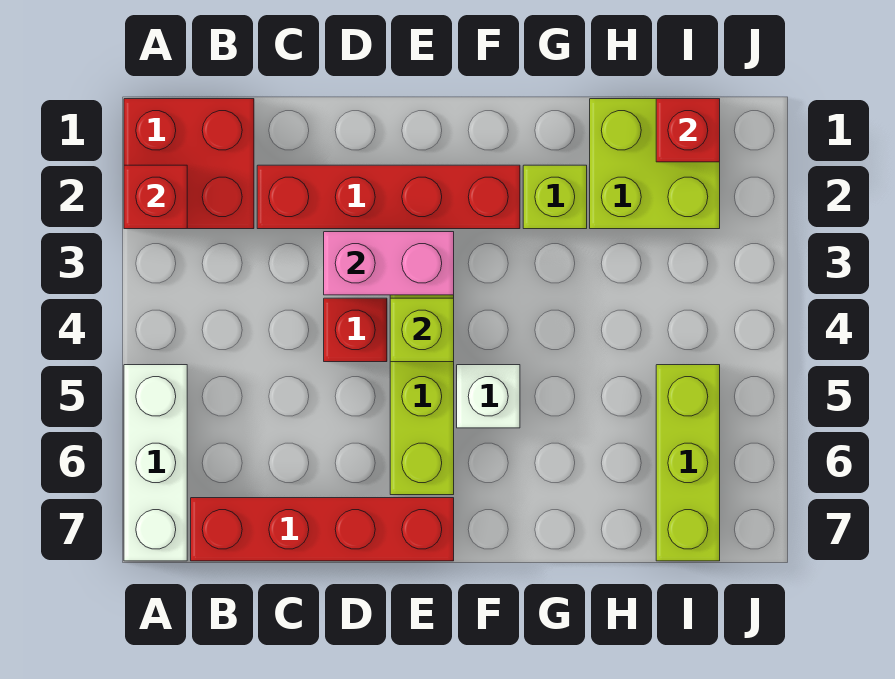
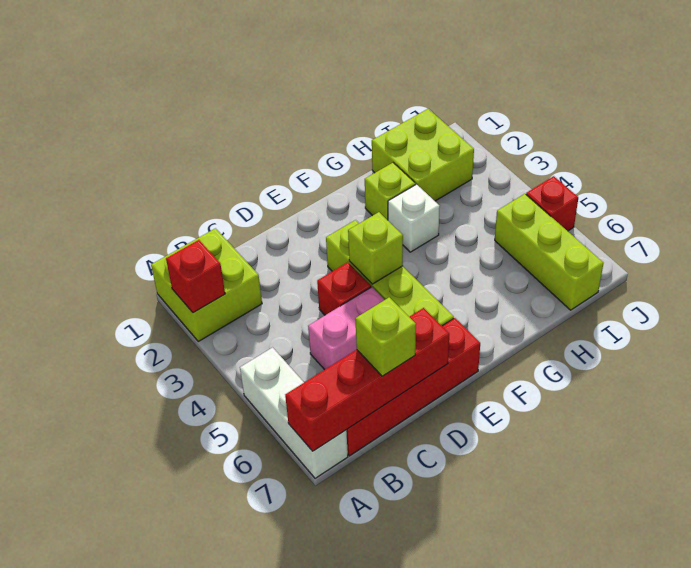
red 2x2 brick [124,99,254,229] -> lime 2x2 brick [151,228,262,341]
red 1x4 brick [257,165,520,229] -> red 1x4 brick moved to [285,308,449,451]
none -> lime 1x1 brick [355,297,416,376]
pink 1x2 brick [324,232,454,295] -> pink 1x2 brick moved to [308,287,385,370]
white 1x1 brick [457,365,520,428] -> white 1x1 brick moved to [388,184,440,252]
red 1x1 brick [656,99,720,162] -> red 1x1 brick moved to [526,176,578,231]

